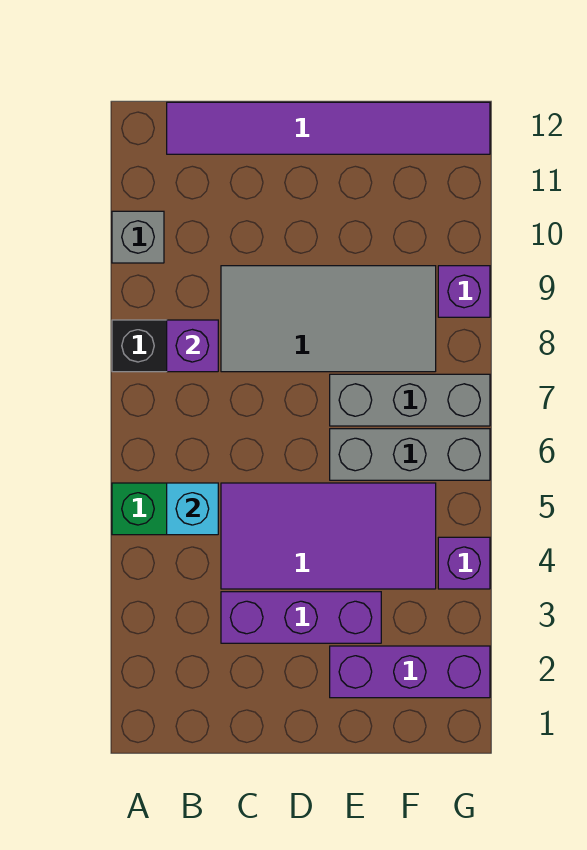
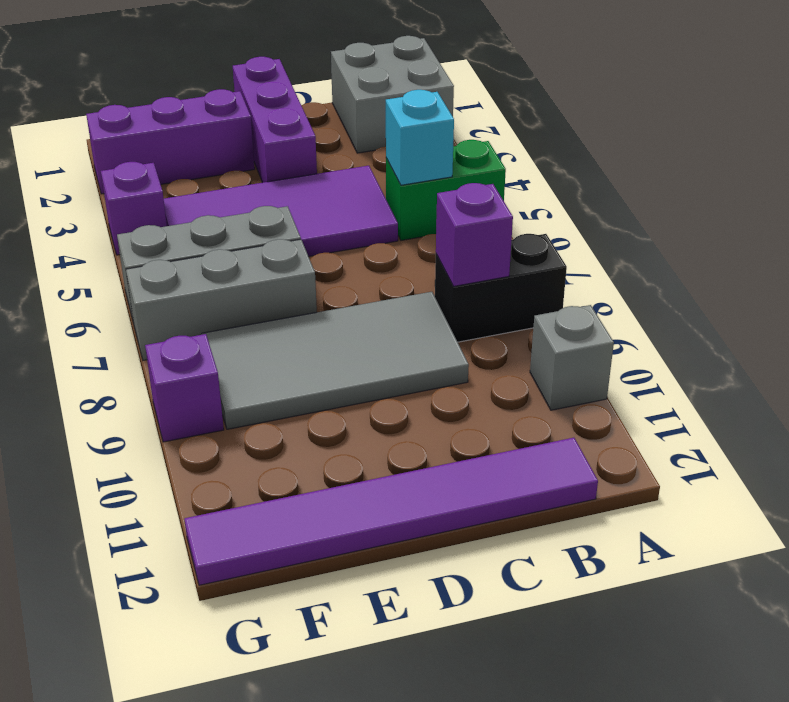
none -> grey 2x2 brick [331,36,454,153]
purple 1x3 brick [221,592,381,643] -> purple 1x3 brick turned to [233,57,317,183]

